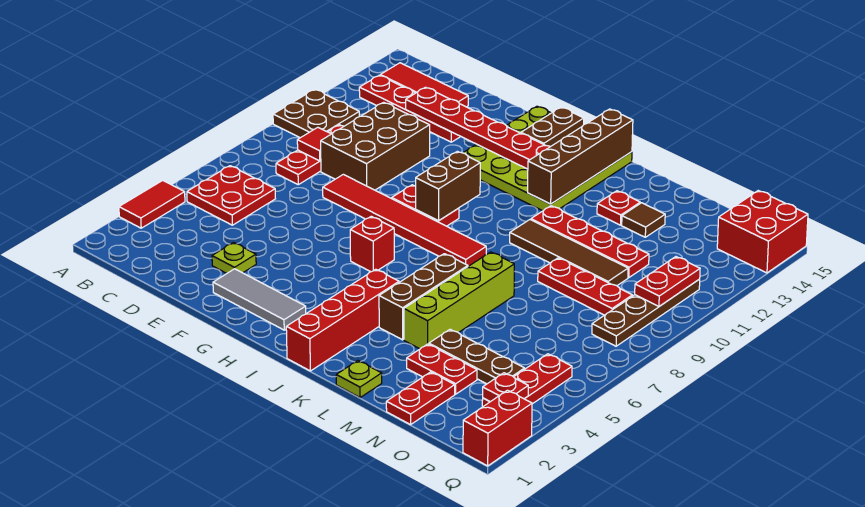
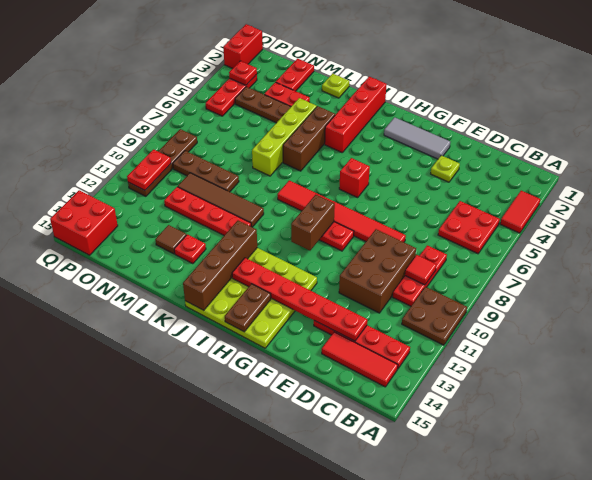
red 1x3 plate [538,258,632,315] -> brown 1x3 plate [173,151,239,192]

